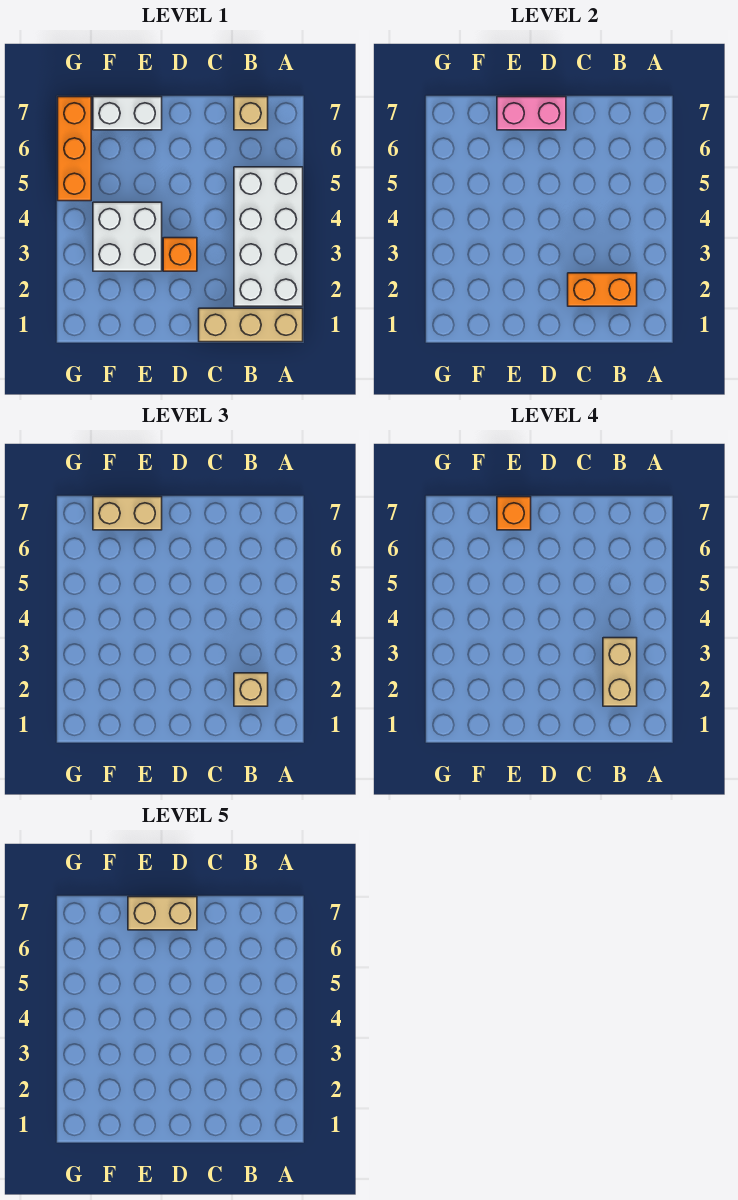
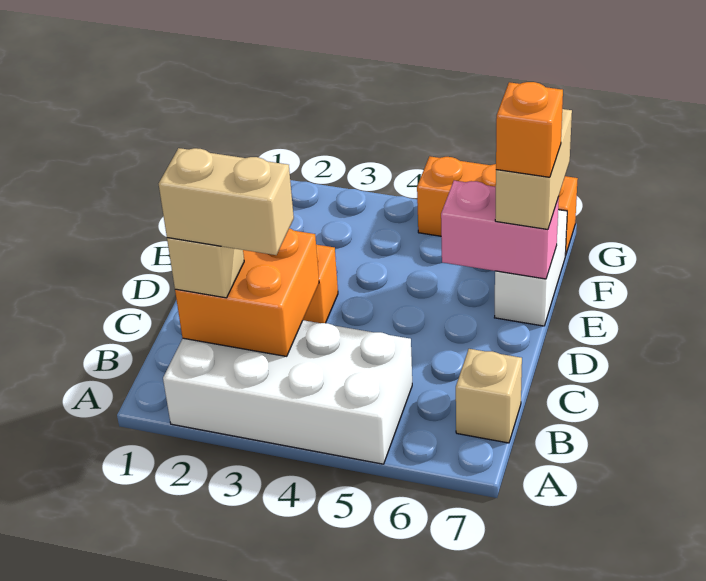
tan 1x3 brick [199,308,303,342] -> none
orange 1x2 brick [568,273,637,306] -> orange 2x2 brick [175,228,319,356]
pink 1x2 brick [497,97,566,130] -> pink 1x2 brick turned to [441,181,559,279]
tan 1x2 brick [128,897,197,930] -> none
white 2x2 brick [93,202,162,271] -> none

